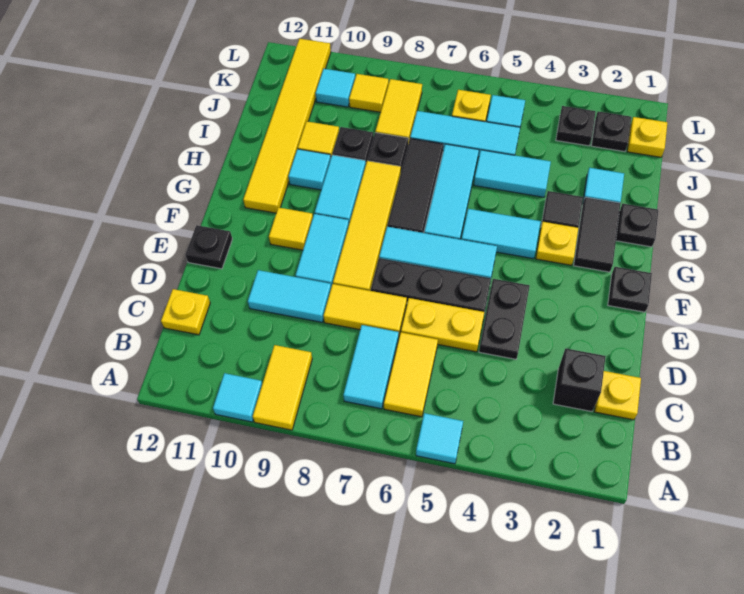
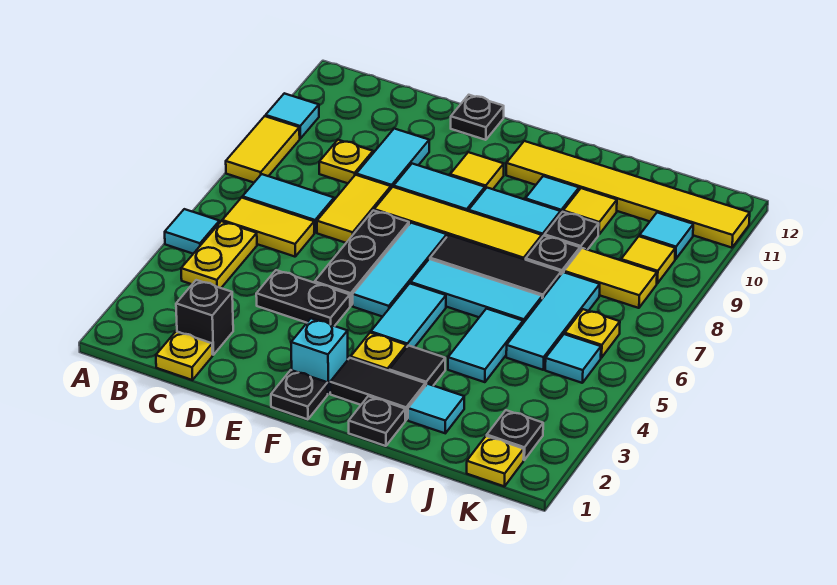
yellow 1x2 tile [253,345,312,430] -> yellow 1x2 tile turned to [226,116,300,183]
yellow 1x1 plate [161,289,210,335] -> yellow 1x1 plate moved to [319,140,373,183]
yellow 1x2 plate [401,298,484,352] -> yellow 1x2 plate moved to [181,221,257,288]
none -> cyan 1x1 brick [291,318,348,394]
black 1x1 plate [556,106,596,146] -> none

